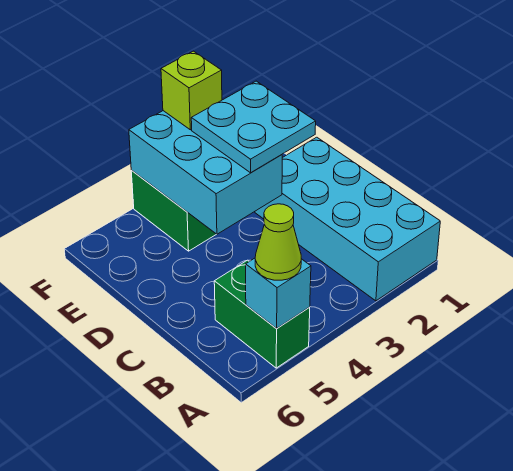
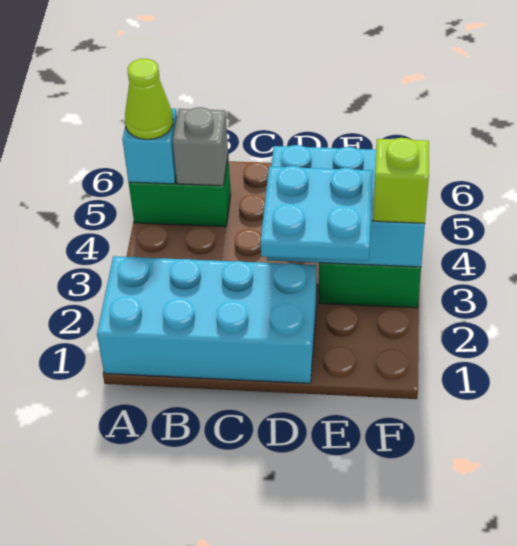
none -> grey 1x1 brick [173,107,228,186]

